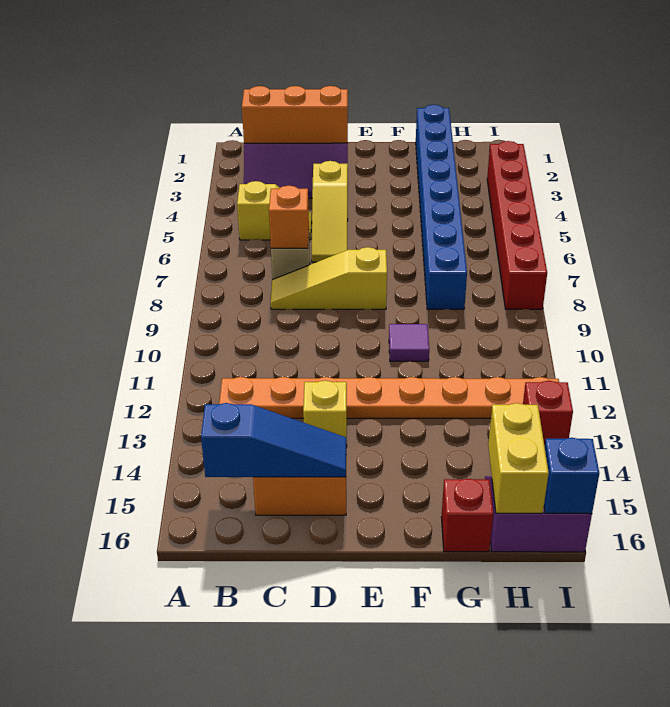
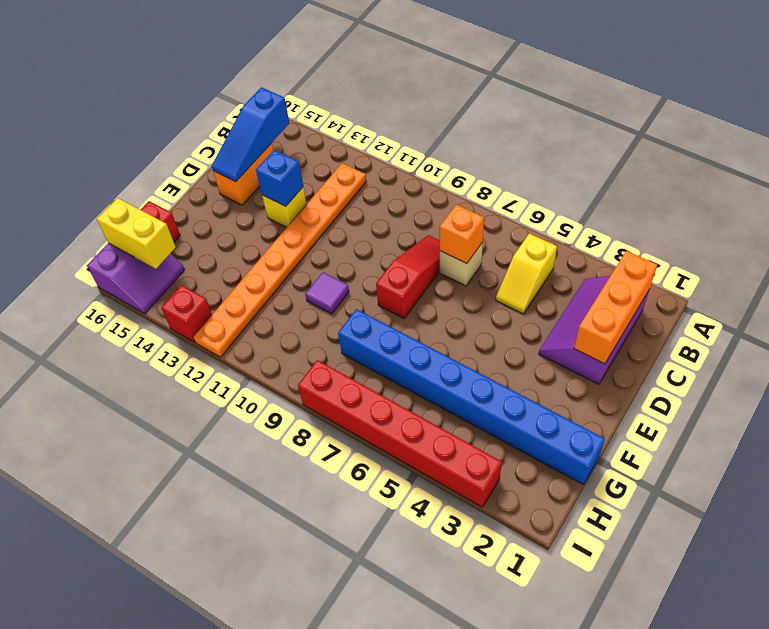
yellow 1x3 slope [271,247,387,309] -> red 1x3 slope [376,235,440,318]
yellow 1x3 slope [312,161,348,262] -> none
blue 1x1 brick [544,438,599,514] -> blue 1x1 brick moved to [256,150,303,206]

